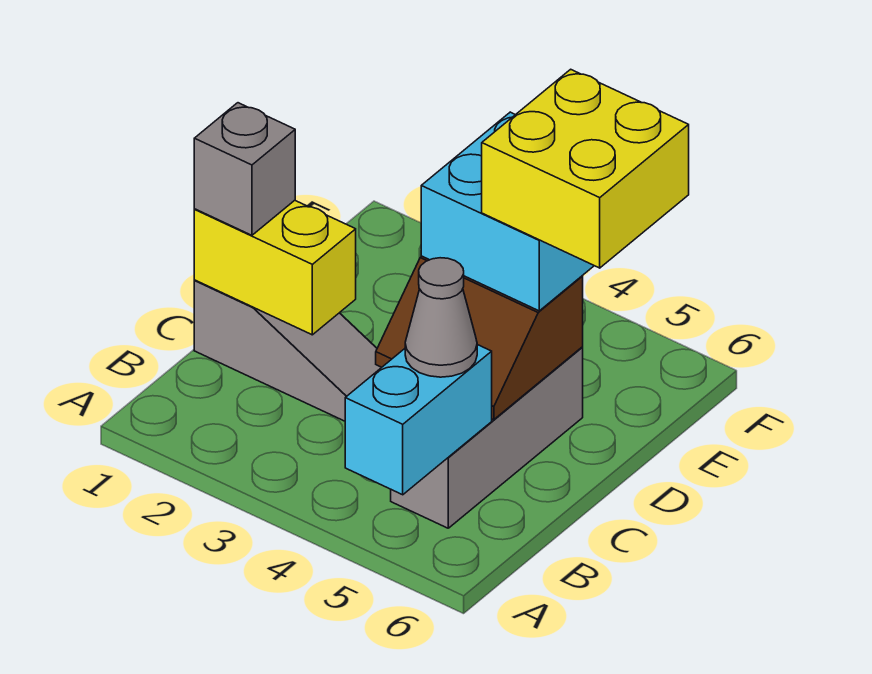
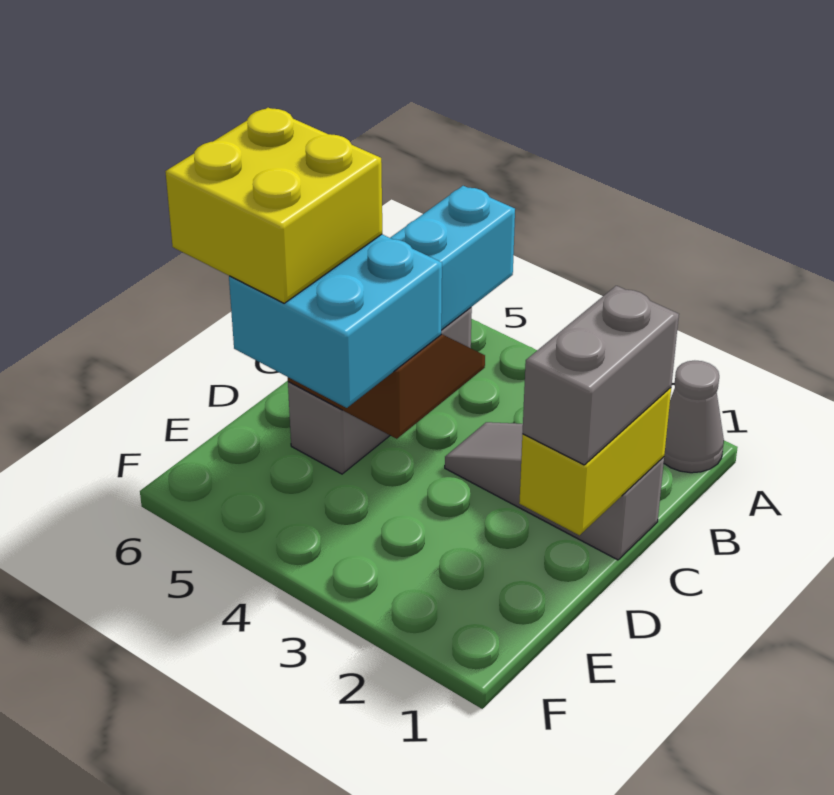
grey 1x1 cone [405,258,477,377] -> grey 1x1 cone moved to [664,361,724,473]
yellow 1x2 brick [194,200,356,335] -> yellow 1x2 brick turned to [519,388,671,535]
grey 1x1 brick [194,103,295,235] -> grey 1x2 brick [522,286,679,465]

